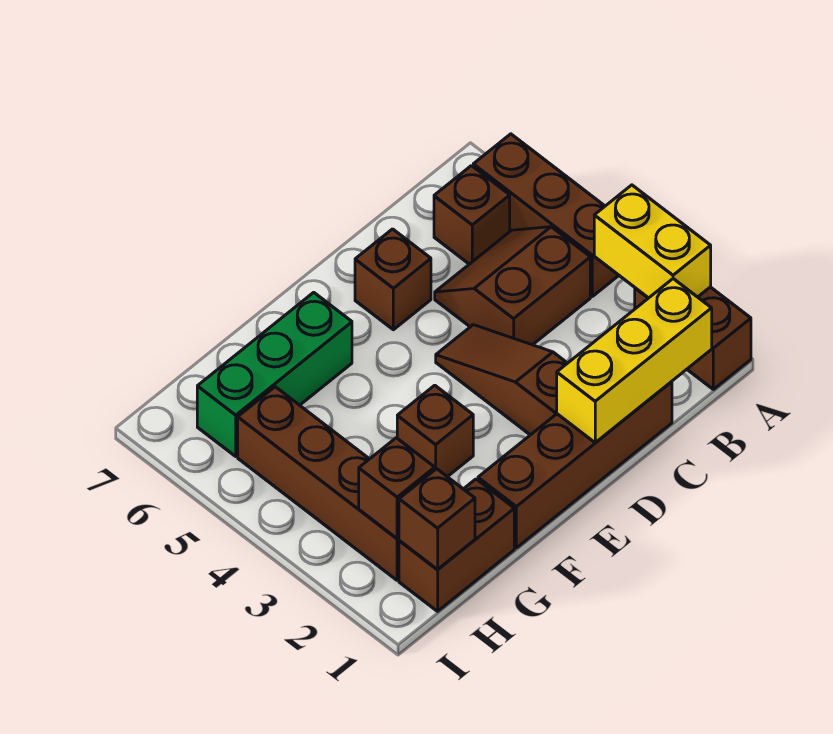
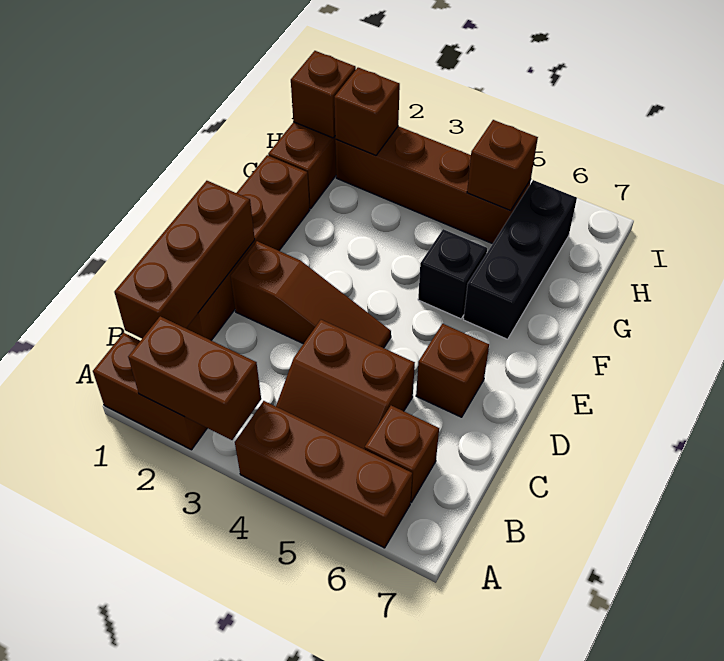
yellow 1x2 brick [594,185,711,298] -> brown 1x2 brick [128,316,261,440]
yellow 1x3 brick [557,279,712,443] -> brown 1x3 brick [114,181,255,338]
brown 2x2 slope [435,227,590,345] -> brown 2x2 slope turned to [276,320,415,449]
brown 1x1 brick [397,385,473,477] -> brown 1x1 brick moved to [467,120,538,210]
none -> black 1x1 brick [418,229,487,319]
green 1x3 brick [197,292,352,456] -> black 1x3 brick [464,180,577,339]

